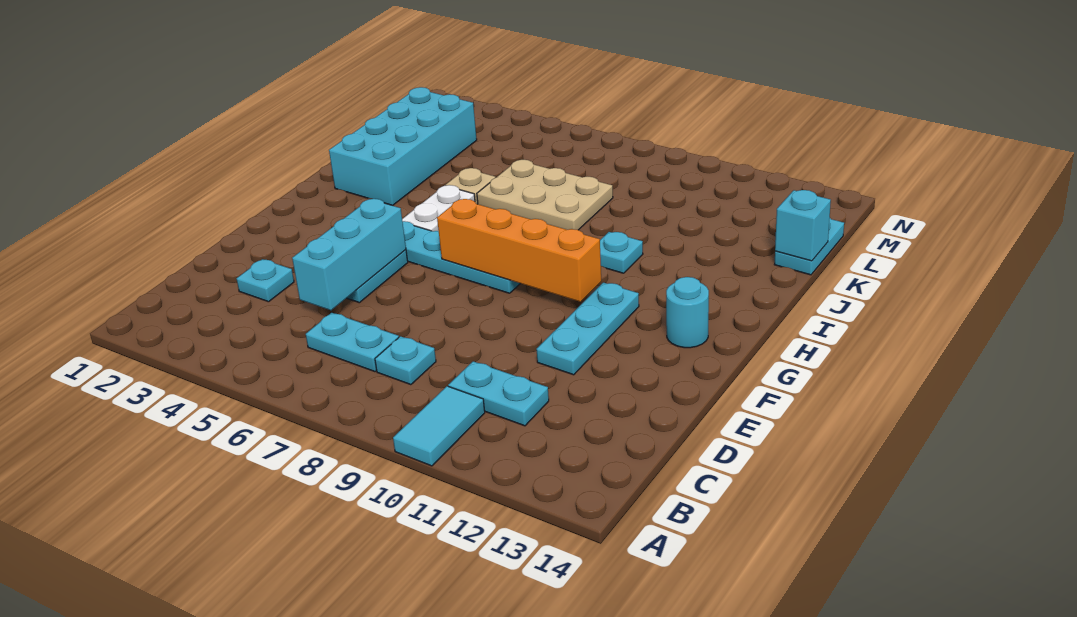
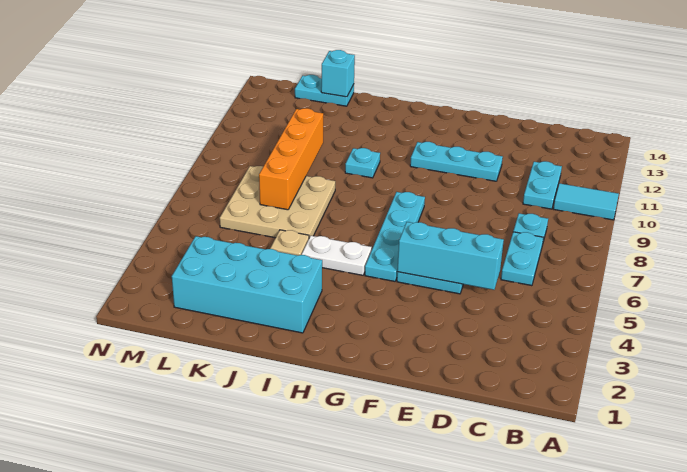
cyan 1x1 plate [236,259,294,302] -> none
orange 1x4 brick [437,199,601,302] -> orange 1x4 brick moved to [259,108,323,210]
cyan 1x1 round brick [666,277,709,348] -> none
tan 2x3 plate [477,160,613,230] -> tan 3x3 plate [220,166,335,238]

